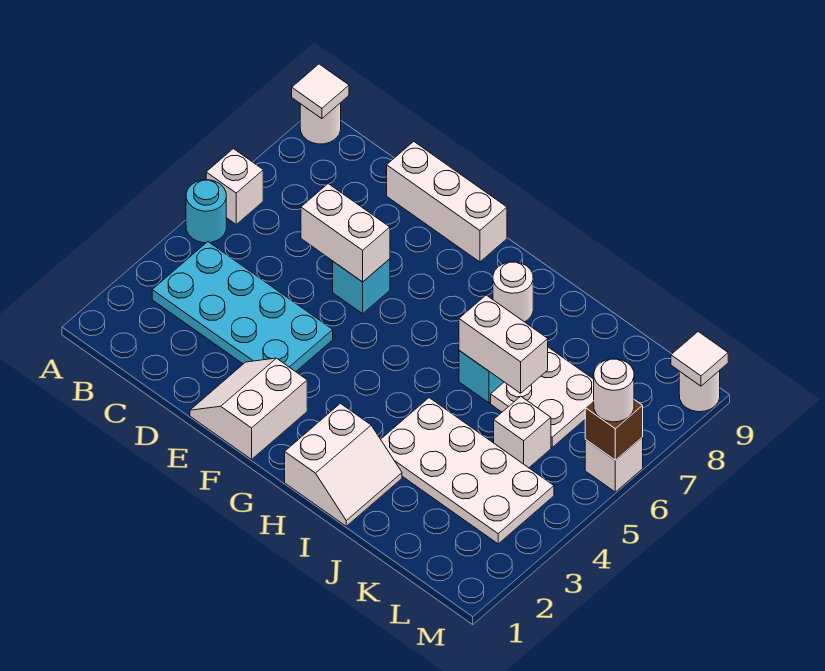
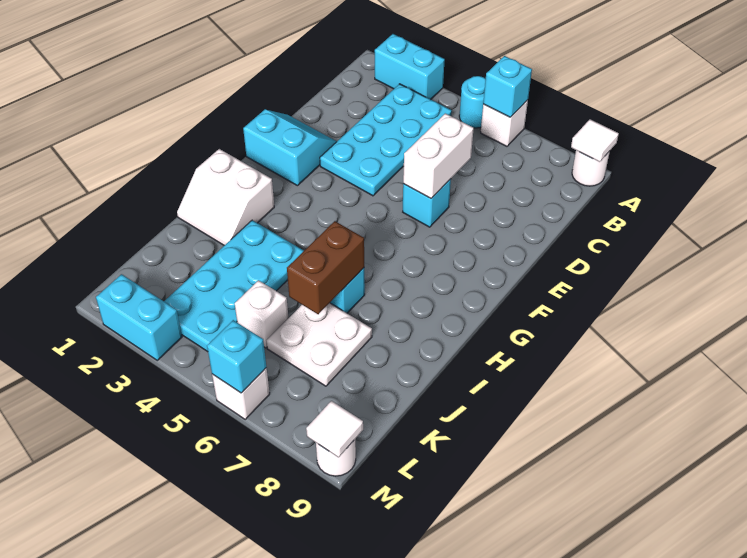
none -> cyan 1x2 brick [375,34,445,99]
none -> cyan 1x1 brick [483,56,532,117]
white 1x3 brick [387,142,507,262] -> none
white 2x2 slope [190,358,307,459] -> cyan 2x2 slope [243,110,337,186]
white 1x1 round brick [493,262,533,322] -> none
white 2x4 plate [381,398,554,544] -> cyan 2x4 plate [164,220,304,352]
white 1x2 brick [459,295,548,393] -> brown 1x2 brick [287,221,364,314]
none -> cyan 1x2 brick [96,274,182,360]
brown 1x1 brick [585,400,643,460] -> cyan 1x1 brick [207,320,266,393]
white 1x1 round brick [594,359,634,422] -> none

